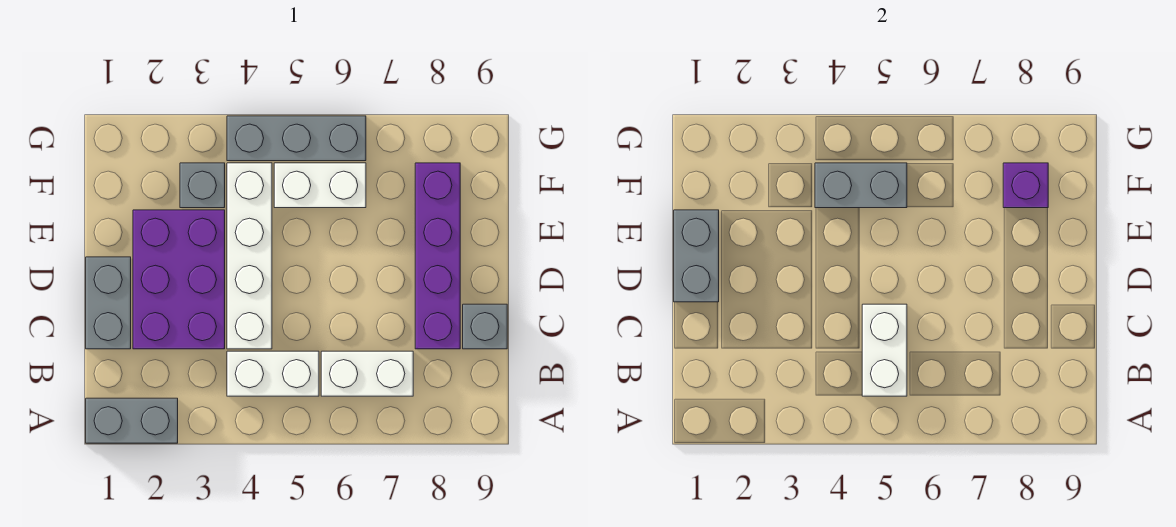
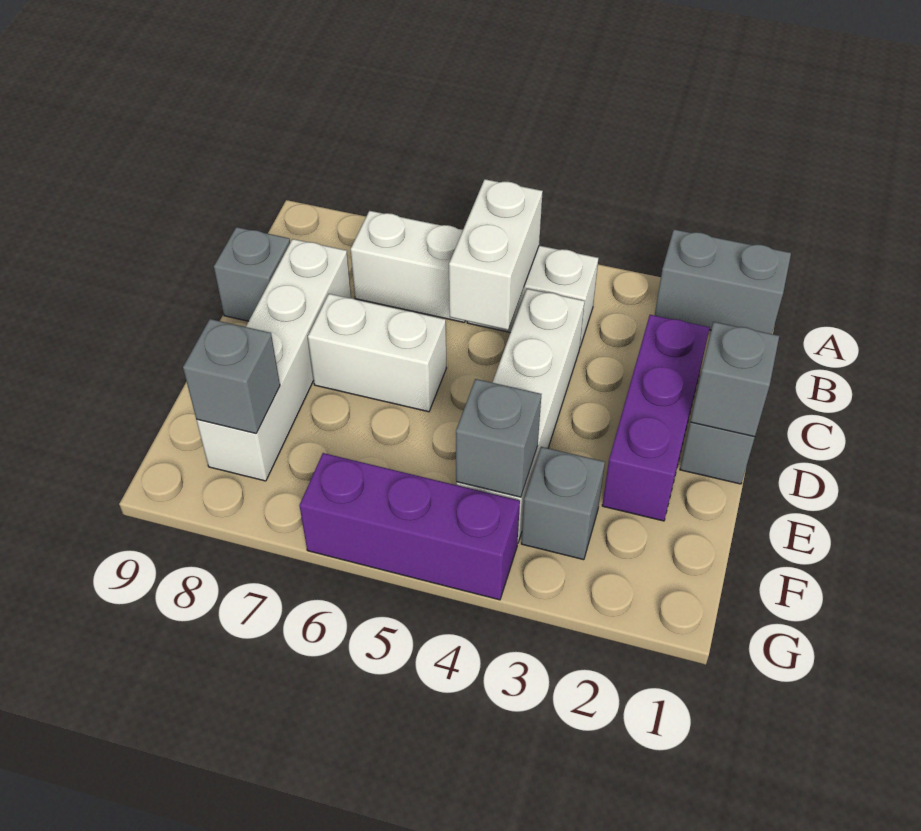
purple 2x3 brick [133,210,225,349] -> purple 1x3 brick [602,315,710,521]
purple 1x4 brick [415,163,460,349] -> white 1x4 brick [197,239,351,481]
grey 1x2 brick [674,210,719,302] -> grey 1x1 brick [690,322,779,437]
grey 1x2 brick [815,163,907,208] -> grey 1x1 brick [456,379,541,497]
white 1x2 brick [274,163,366,208] -> white 1x2 brick moved to [308,294,446,412]
purple 1x1 brick [1003,163,1048,208] -> grey 1x1 brick [183,319,280,433]
grey 1x3 brick [227,116,366,161] -> purple 1x3 brick [299,453,520,600]

